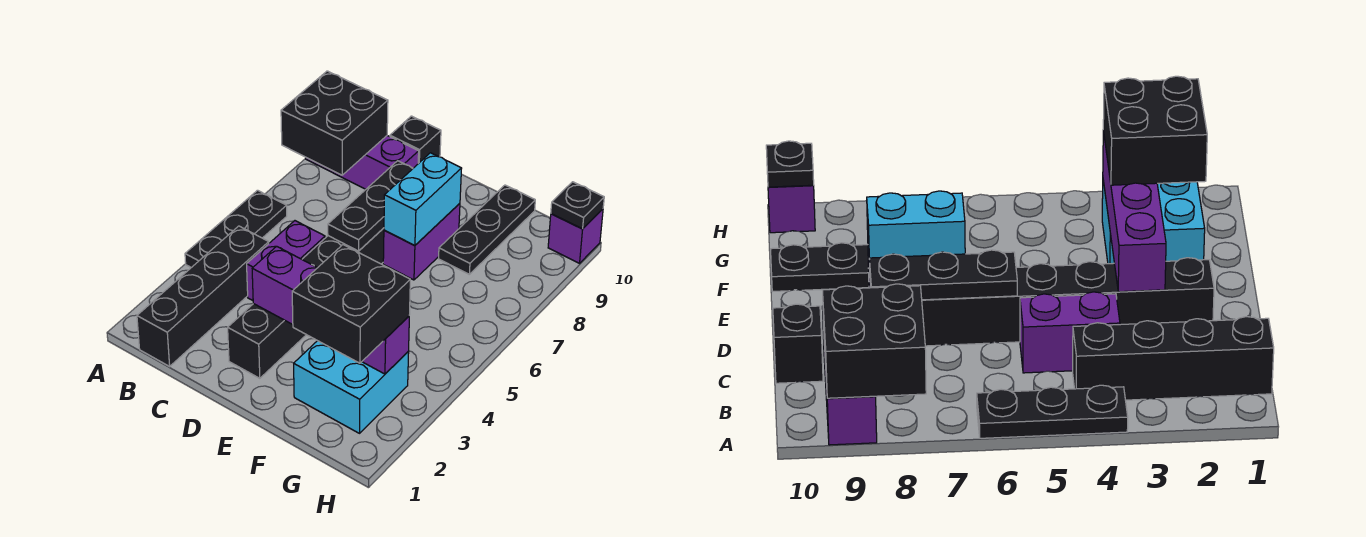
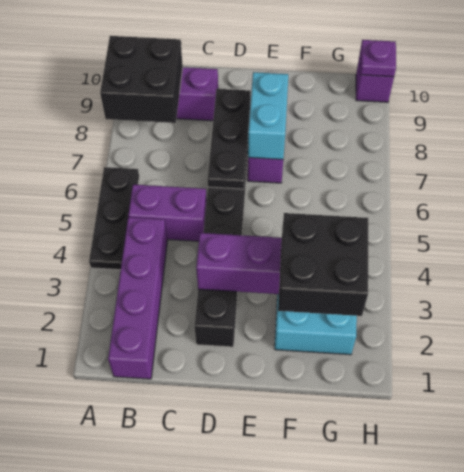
black 1x4 brick [137,226,269,366] -> purple 1x4 brick [108,217,167,379]
purple 1x2 brick [247,221,325,301] -> purple 1x2 brick turned to [128,185,207,241]
black 1x1 brick [390,116,441,164] -> none
black 1x3 plate [439,185,535,274] -> none
black 1x1 plate [551,182,604,229] -> purple 1x1 plate [360,40,396,77]

